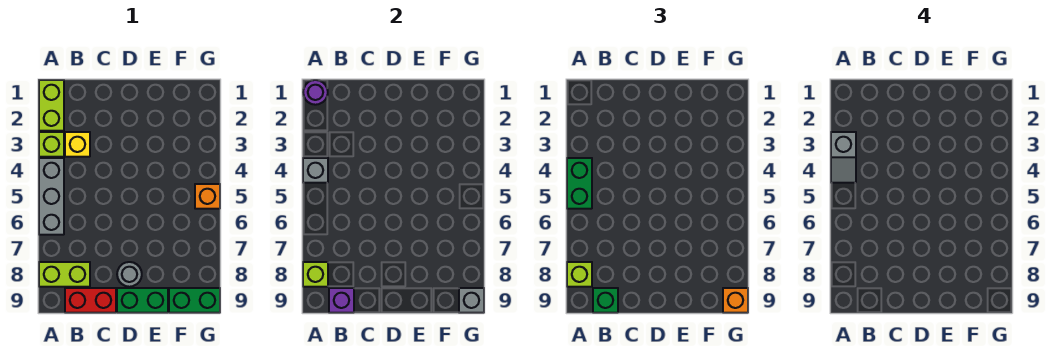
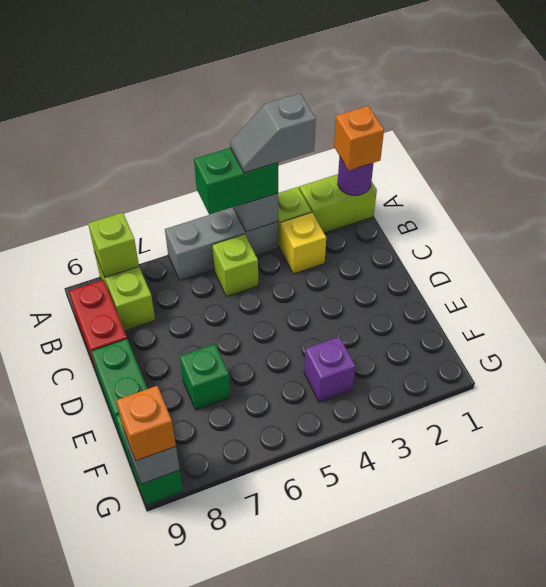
lime 1x1 brick [567,262,592,287] -> lime 1x1 brick moved to [212,234,258,296]
purple 1x1 brick [329,288,354,313] -> purple 1x1 brick moved to [304,337,355,402]
green 1x1 brick [593,288,618,313] -> green 1x1 brick moved to [180,344,230,410]
grey 1x1 round brick [117,262,142,287] -> none
orange 1x1 brick [195,184,220,209] -> orange 1x1 brick moved to [334,106,384,170]

